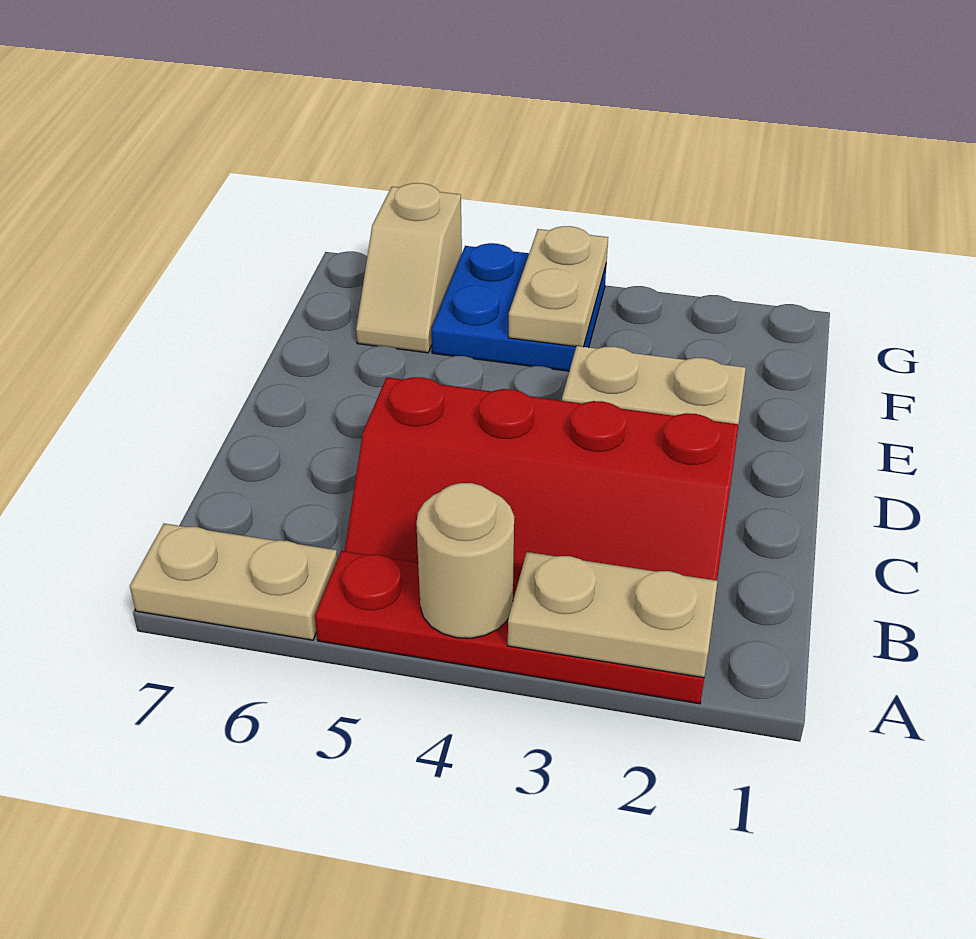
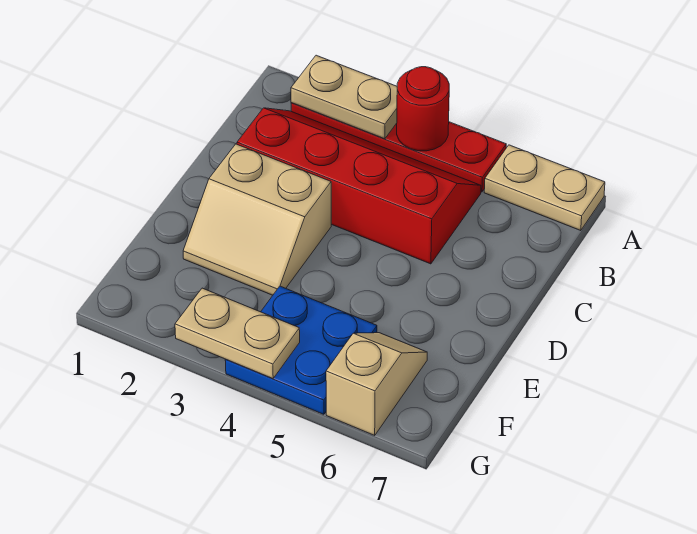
tan 1x1 round brick [416,483,514,638] -> red 1x1 round brick [397,67,449,151]
tan 1x2 plate [509,226,608,347] -> tan 1x2 plate turned to [175,288,300,379]

